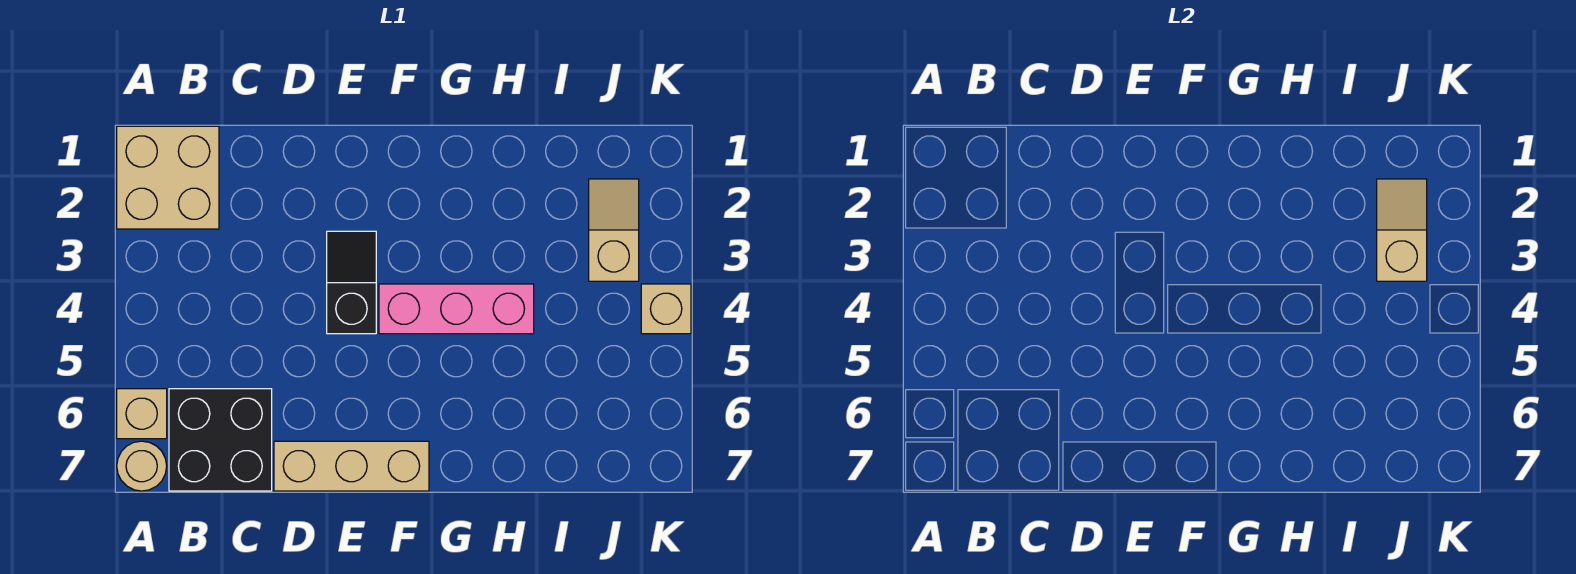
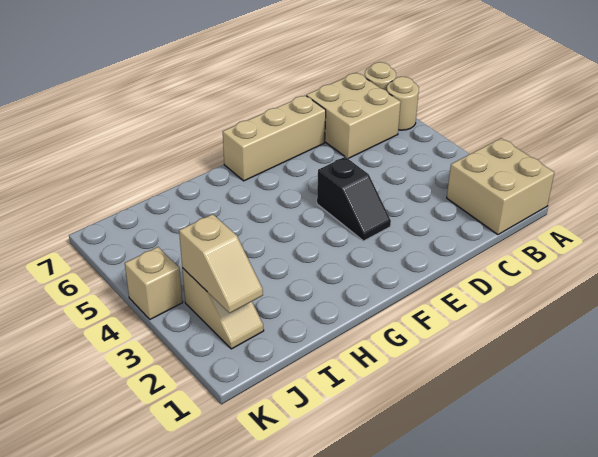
tan 1x1 brick [117,389,167,439] -> tan 1x1 round brick [387,77,419,130]
black 2x2 brick [169,389,272,491] -> tan 2x2 brick [306,73,401,159]
pink 1x3 brick [379,284,534,334] -> none

